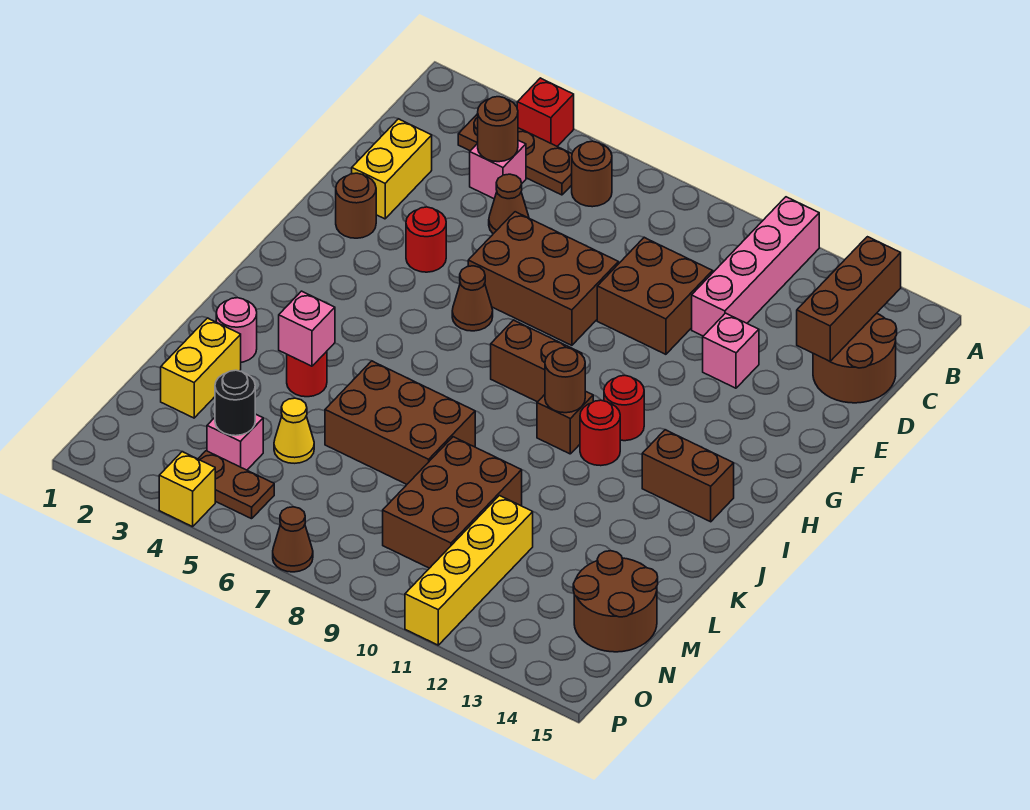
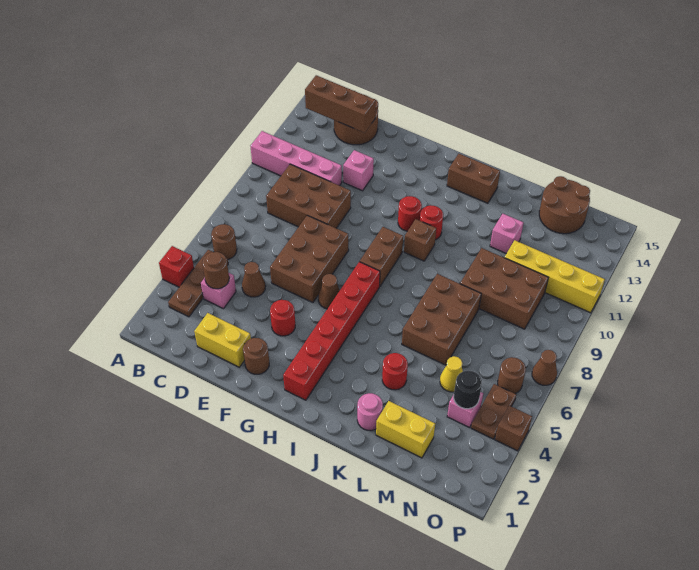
brown 2x2 brick [597,237,713,354] -> brown 2x3 brick [266,164,351,228]
none -> red 1x6 brick [283,262,380,400]
brown 1x1 round brick [545,348,585,413] -> brown 1x1 round brick moved to [498,357,526,393]
brown 1x2 brick [642,430,734,522] -> brown 1x2 brick turned to [447,154,500,203]
pink 1x1 brick [279,291,335,366] -> pink 1x1 brick moved to [490,214,524,254]
yellow 1x1 brick [159,452,215,527] -> brown 1x1 brick [495,406,532,451]

